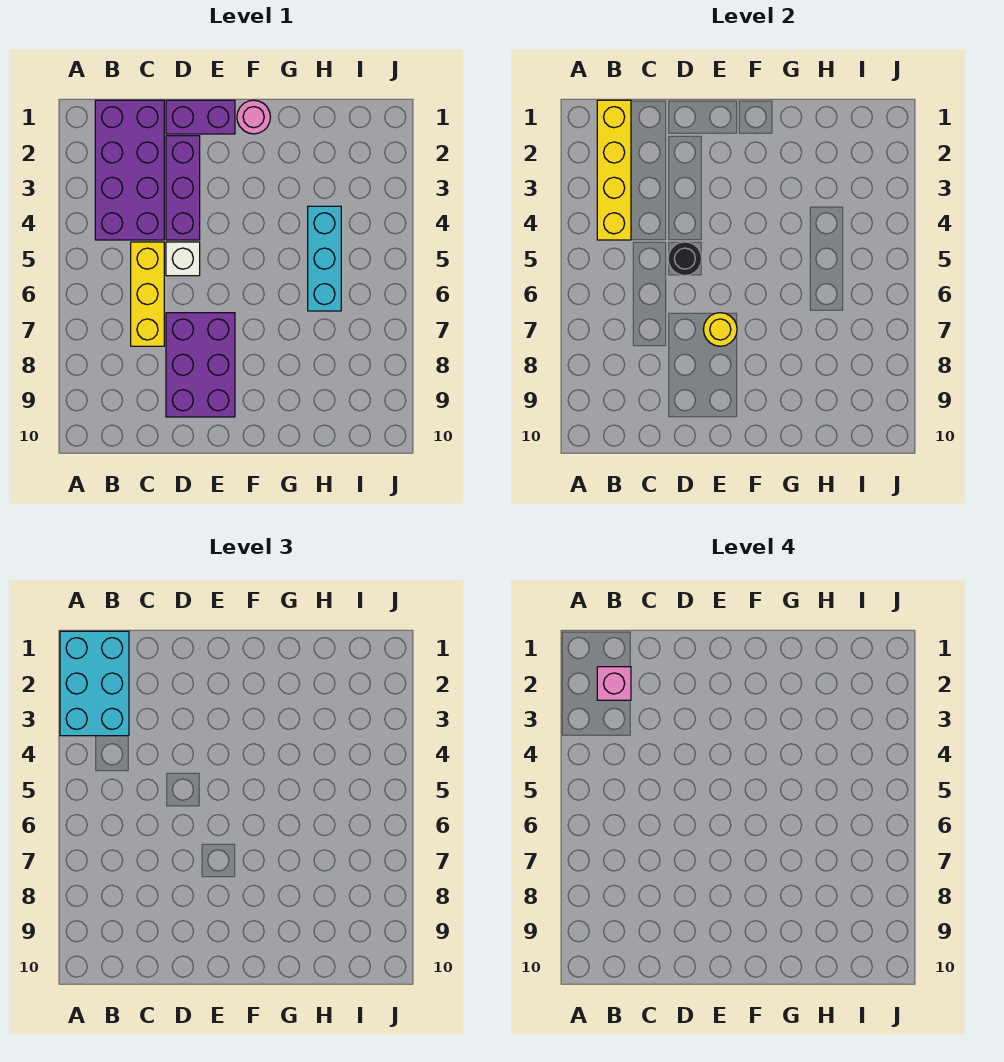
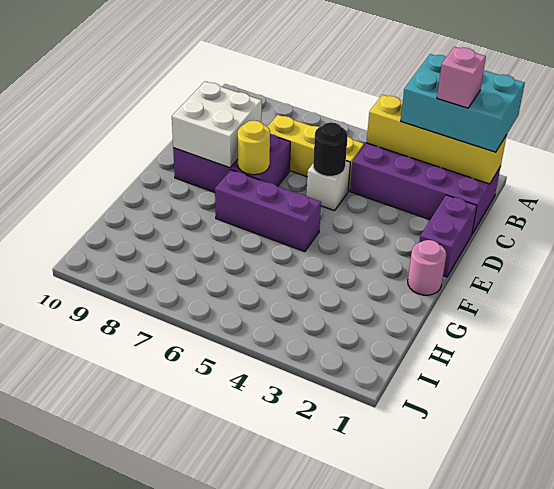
purple 1x3 brick [166,136,200,240] -> purple 1x3 brick moved to [215,170,321,252]
none -> white 2x2 brick [172,82,262,168]
cyan 1x3 brick [308,206,341,311] -> none

